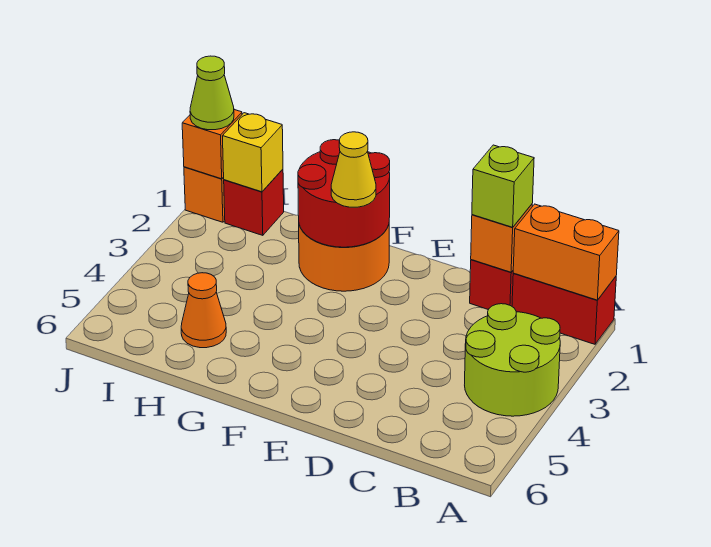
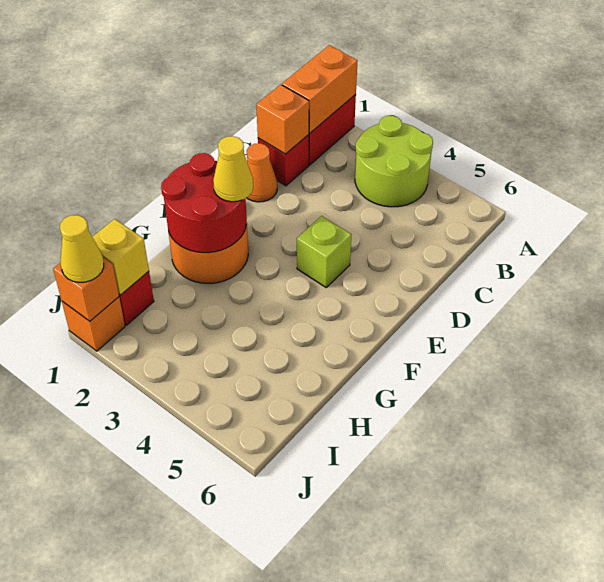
lime 1x1 brick [472,145,534,227] -> lime 1x1 brick moved to [297,216,351,287]
orange 1x1 cone [181,273,226,348] -> orange 1x1 cone moved to [247,143,277,202]
lime 1x1 cone [190,56,234,130] -> yellow 1x1 cone [60,215,104,282]

